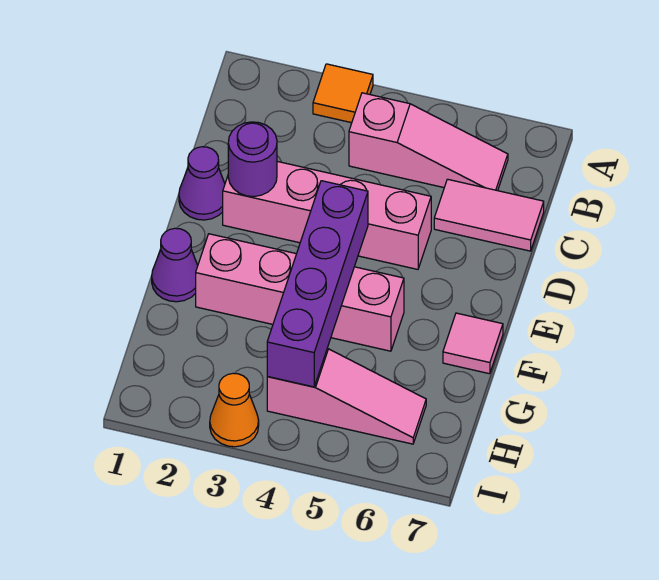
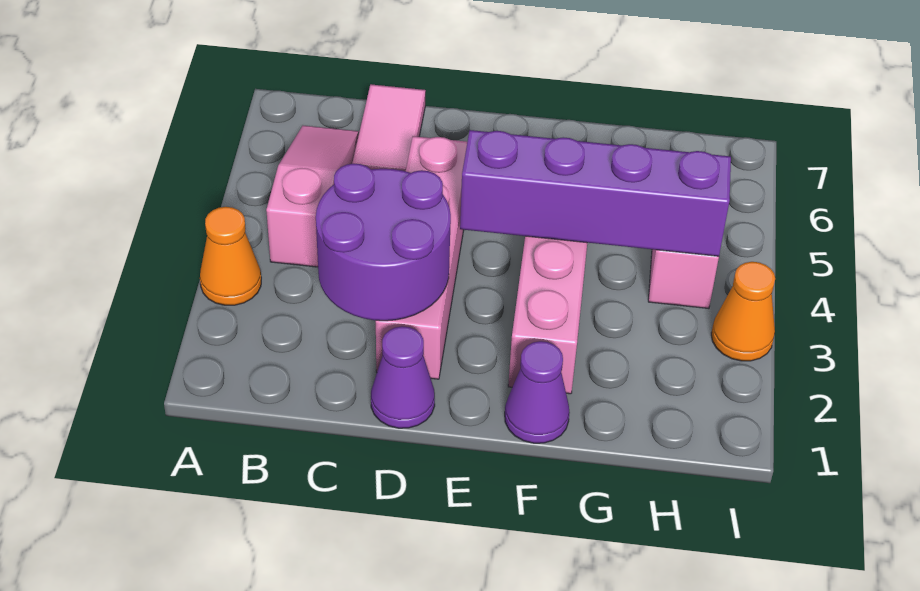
orange 1x1 tile [313,64,373,123] -> orange 1x1 cone [200,207,261,305]
purple 1x1 round brick [228,122,277,197] -> purple 2x2 round brick [316,164,451,321]
pink 1x1 tile [443,313,503,374] -> none

